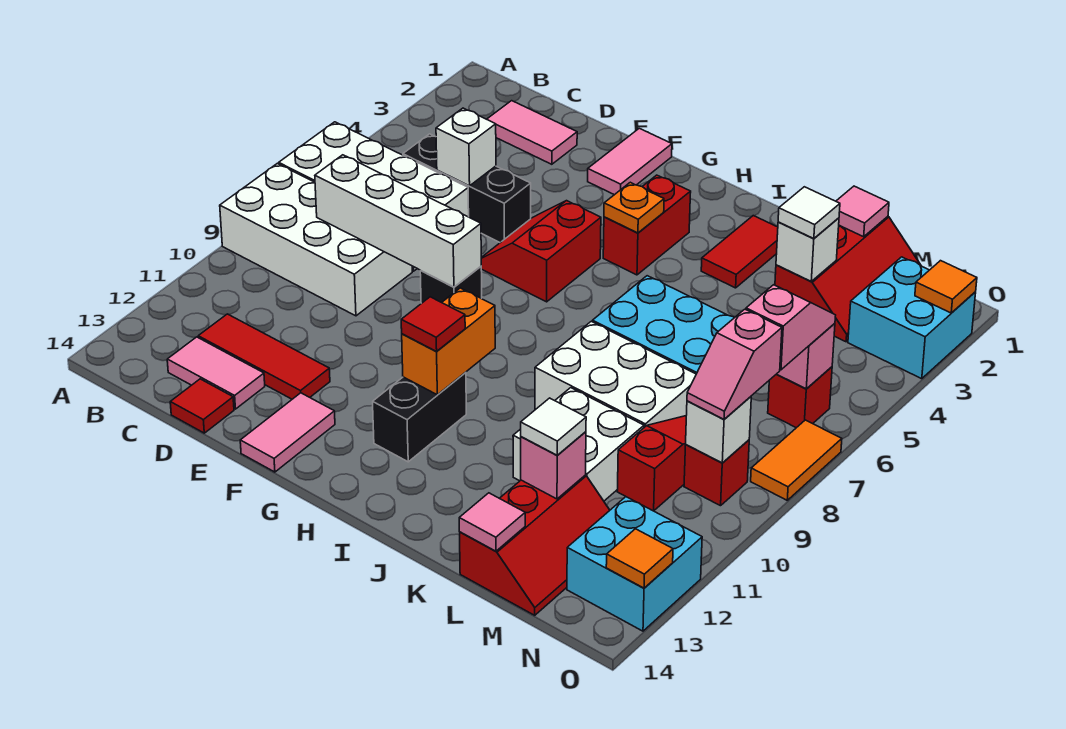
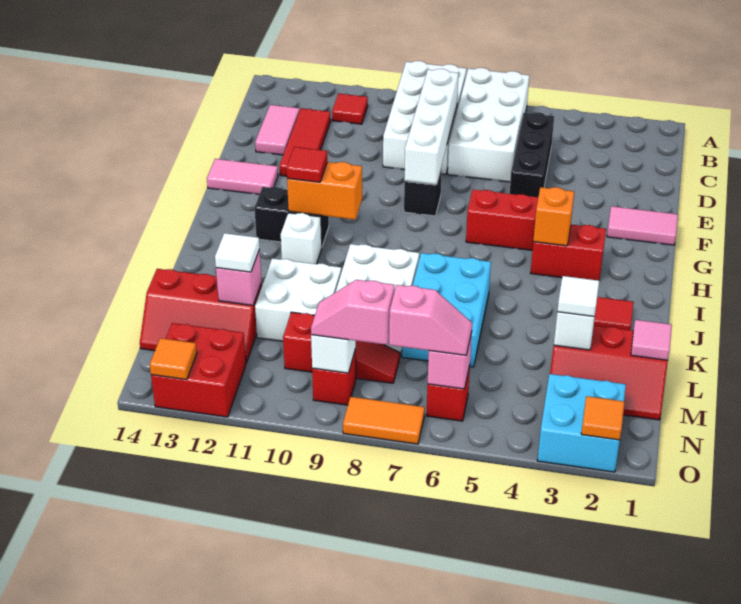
pink 1x2 tile [487,101,577,164] -> none
white 1x1 brick [436,108,496,186] -> white 1x1 brick moved to [281,213,322,264]
red 1x1 tile [170,379,234,433] -> red 1x1 tile moved to [332,94,368,124]
orange 1x1 plate [604,182,664,233] -> orange 1x1 brick [533,187,574,246]
pink 1x1 tile [459,493,525,551] -> none
cyan 2x2 brick [567,497,702,631] -> red 2x2 brick [151,323,246,417]

